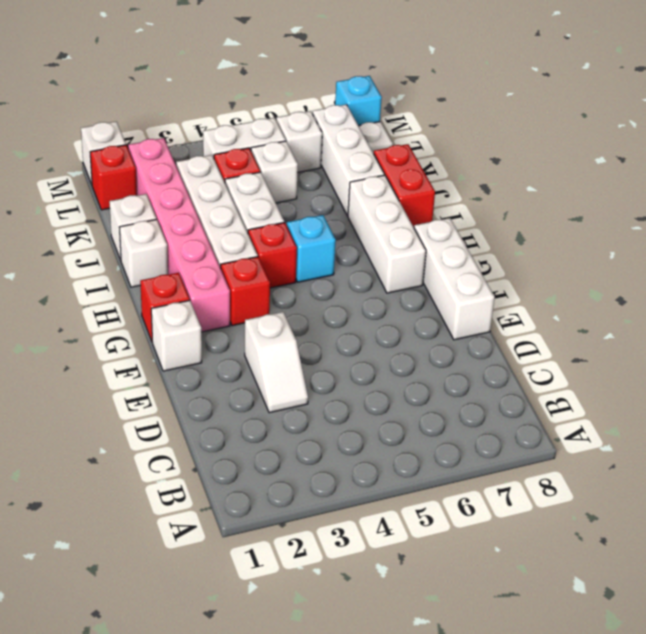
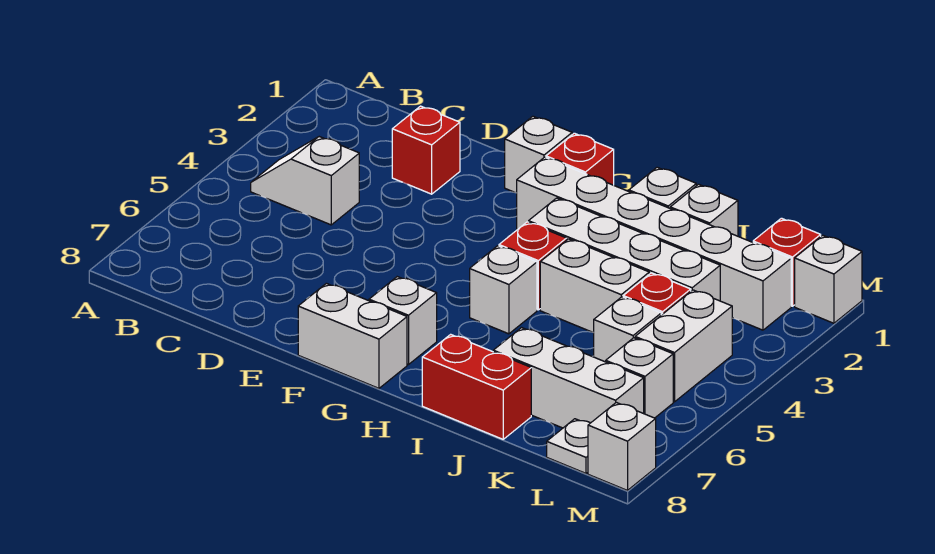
white 1x2 slope [245,312,308,413] -> white 1x2 slope moved to [251,137,359,225]
white 1x3 brick [414,218,495,340] -> white 1x2 brick [298,283,407,388]
pink 1x6 brick [128,138,230,332] -> white 1x6 brick [517,157,791,330]
red 1x1 brick [221,257,270,326] -> red 1x1 brick moved to [392,106,460,194]
white 1x3 brick [348,175,426,293] -> white 1x1 brick [369,277,437,365]
cyan 1x1 brick [287,215,336,282] -> white 1x1 brick [470,246,537,334]
cyan 1x1 brick [335,76,382,126] -> white 1x1 brick [588,402,656,490]

